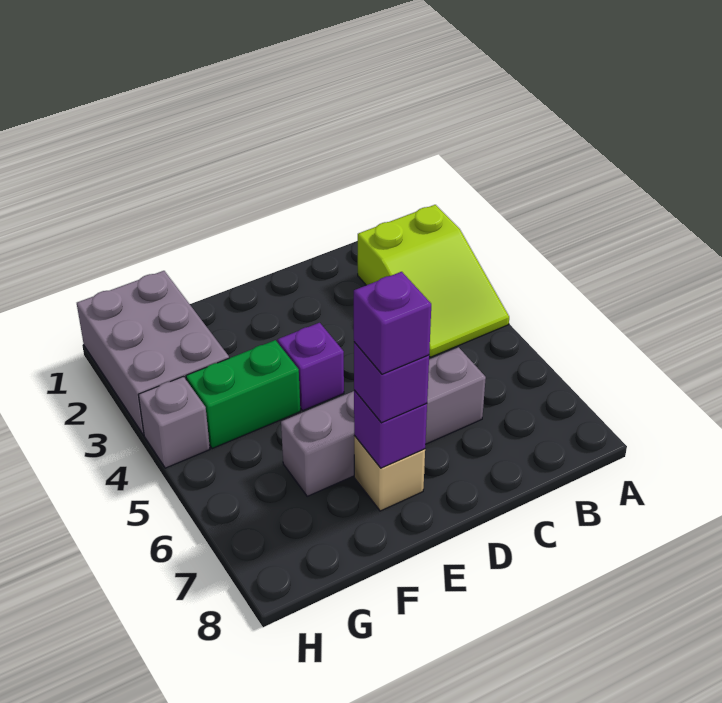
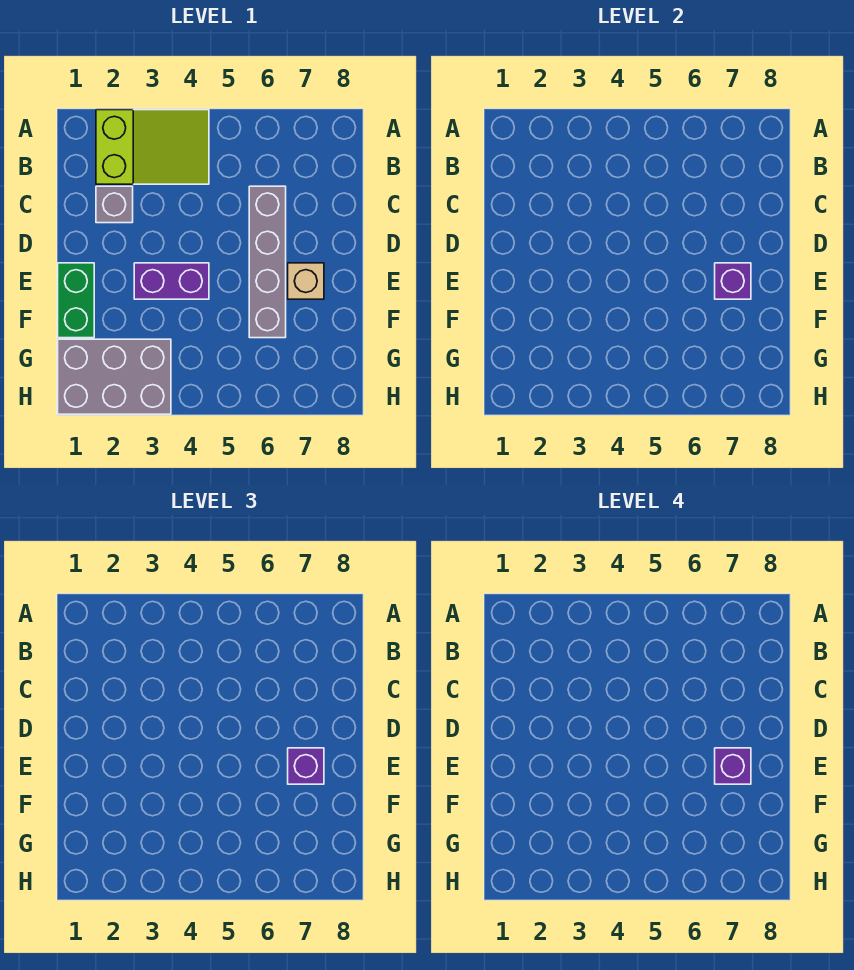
purple 1x1 brick [278,323,344,411] -> purple 1x2 brick [134,263,209,299]
green 1x2 brick [186,340,300,449] -> green 1x2 brick moved to [58,263,94,338]
grey 1x1 brick [138,377,210,468] -> grey 1x1 brick moved to [96,186,133,223]

